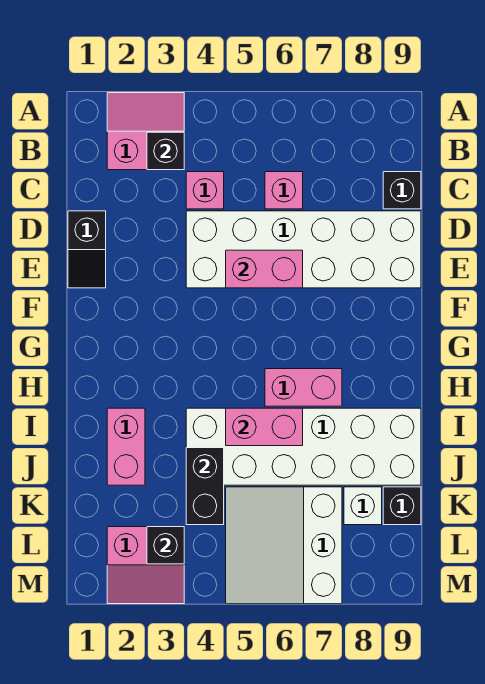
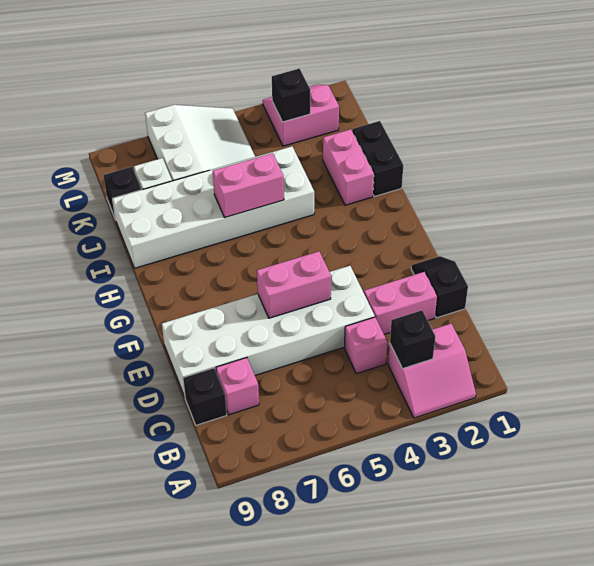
pink 1x1 brick [265,172,303,209] -> pink 1x1 brick moved to [216,358,259,415]
pink 1x2 brick [265,369,342,406] -> pink 1x2 brick moved to [364,272,437,334]
black 1x2 brick [186,448,224,525] -> black 1x2 brick moved to [352,121,403,197]

